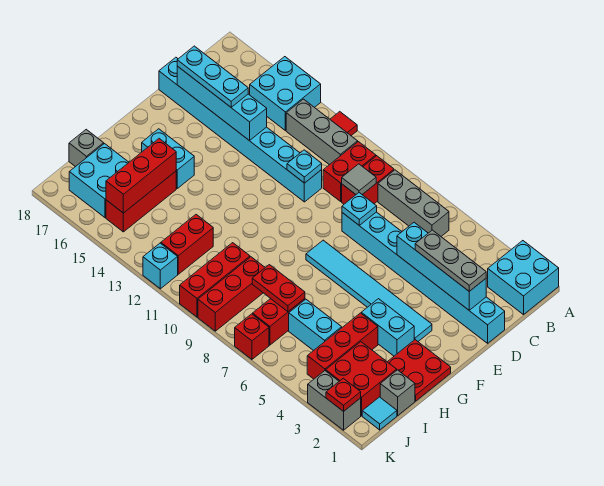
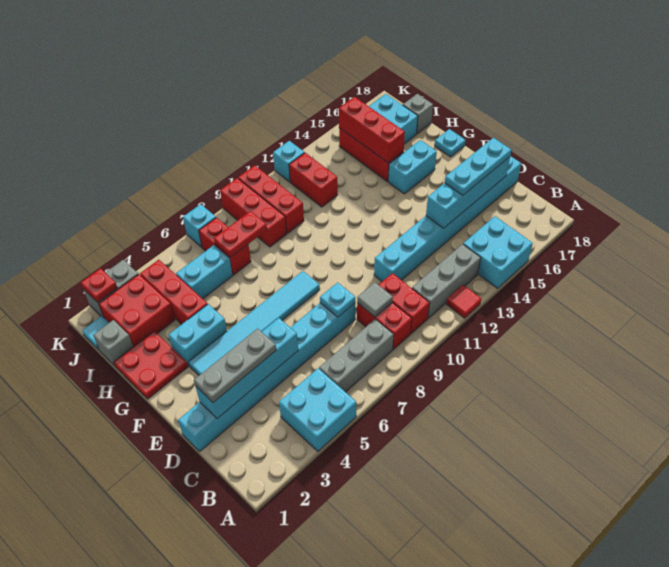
cyan 2x2 brick [488,241,559,315] -> cyan 2x2 brick moved to [279,368,356,451]
cyan 1x1 plate [287,150,322,183] -> cyan 1x1 plate moved to [435,129,466,157]
red 1x1 brick [235,314,269,359] -> cyan 1x1 brick [183,204,216,247]

